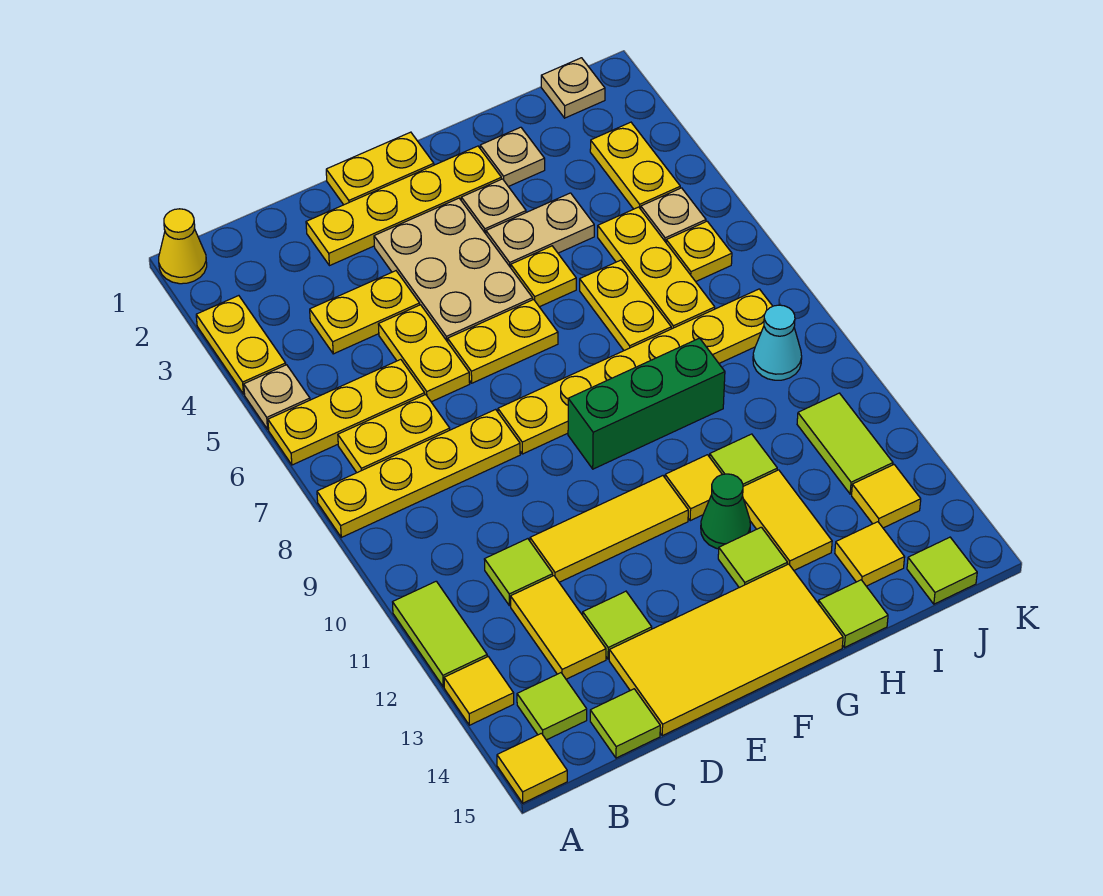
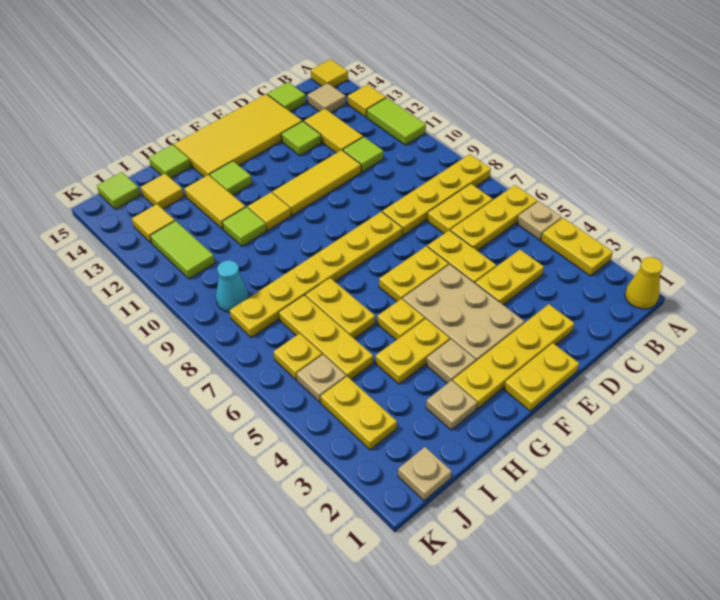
lime 1x1 tile [517,673,587,740] -> tan 1x1 tile [307,83,346,113]
green 1x3 brick [568,338,725,469] -> none
tan 1x2 plate [486,193,594,268] -> yellow 1x2 plate [375,319,450,384]
green 1x1 cone [701,474,750,549] -> none

